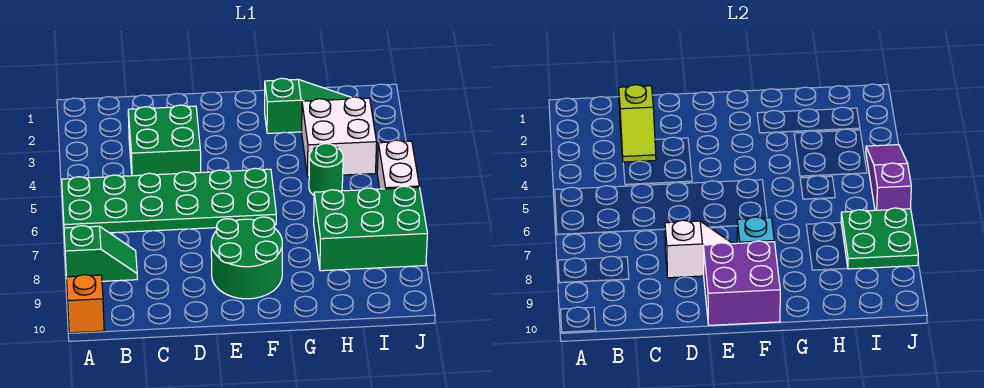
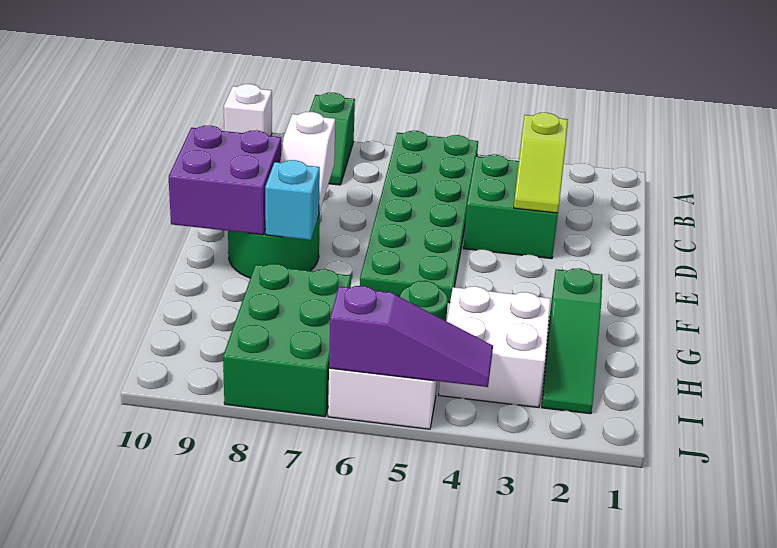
orange 1x1 brick [66,275,104,333] -> white 1x1 brick [224,84,272,136]
lime 1x2 slope [619,85,656,162] -> lime 1x2 slope turned to [514,113,568,213]
green 2x2 plate [841,208,918,269] -> none

